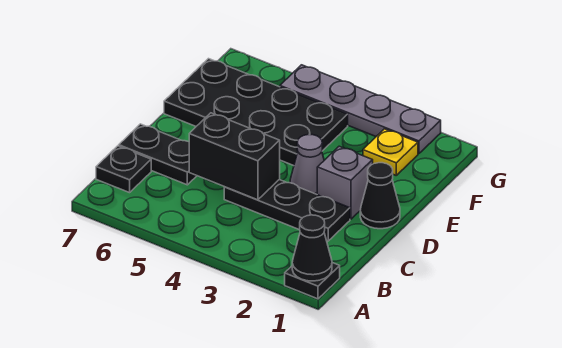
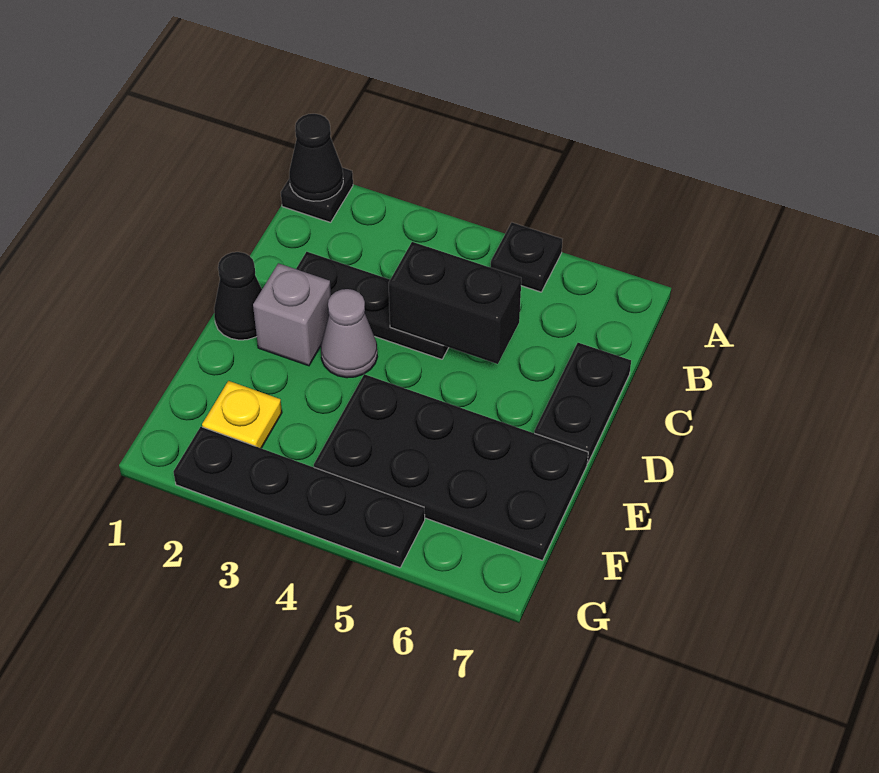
black 1x1 plate [96,146,151,193] -> black 1x1 plate moved to [491,223,562,292]
black 1x2 plate [119,124,197,185] -> black 1x2 plate turned to [534,343,631,463]
grey 1x4 plate [280,65,441,154] -> black 1x4 plate [173,427,425,568]

